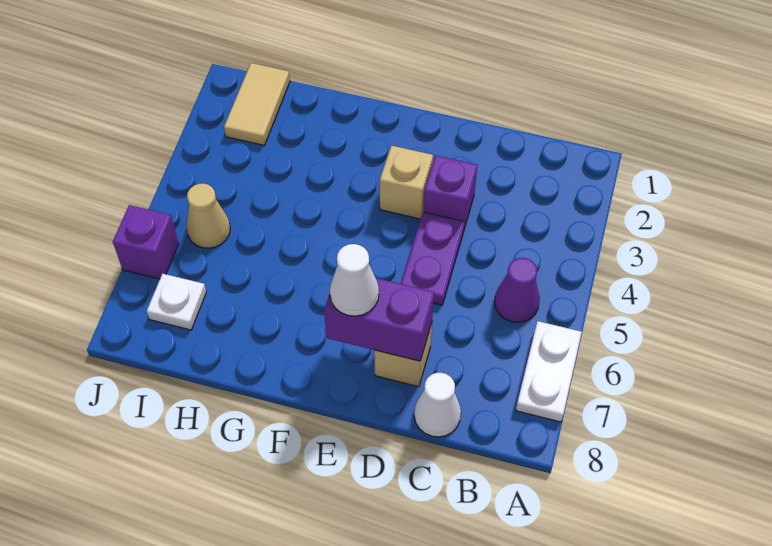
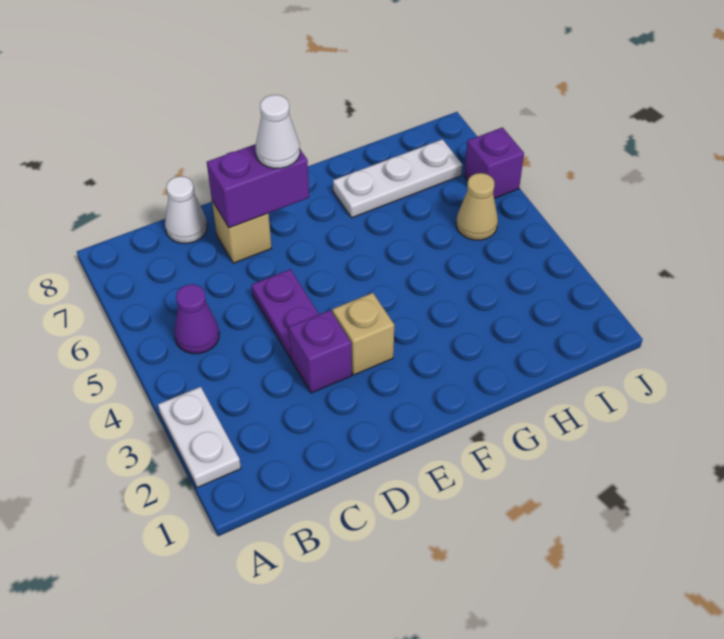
white 1x2 plate [516,321,582,422] -> white 1x2 plate moved to [158,387,241,488]
tan 1x2 tile [224,63,290,145] -> none
white 1x1 plate [147,274,206,330] -> white 1x3 plate [333,139,462,218]

